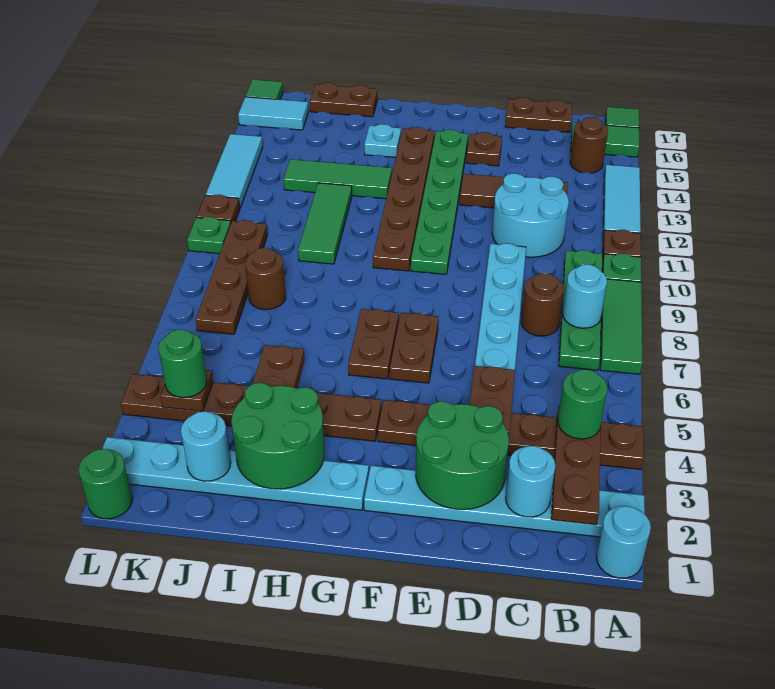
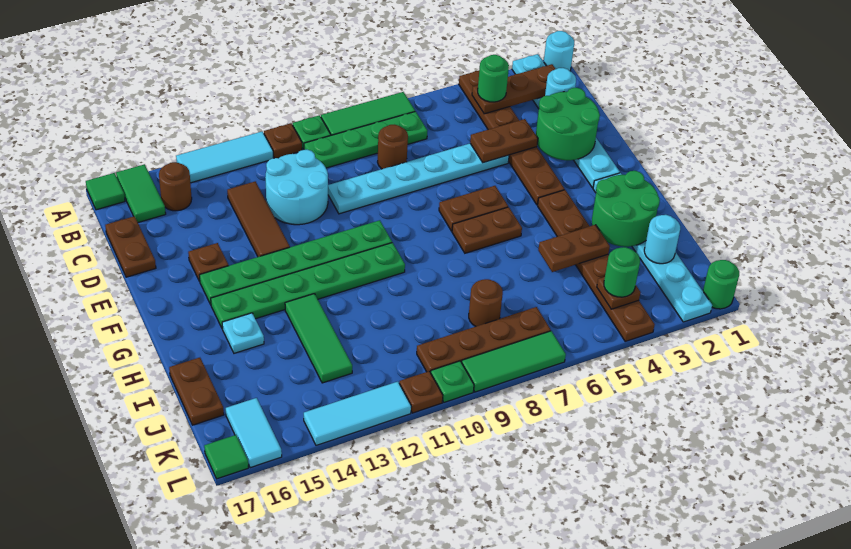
cyan 1x1 round brick [563,264,607,328] -> none
brown 1x6 plate [373,127,434,271] -> green 1x6 plate [211,243,405,329]
green 1x3 tile [298,183,352,264] -> green 1x3 tile moved to [462,331,566,392]

